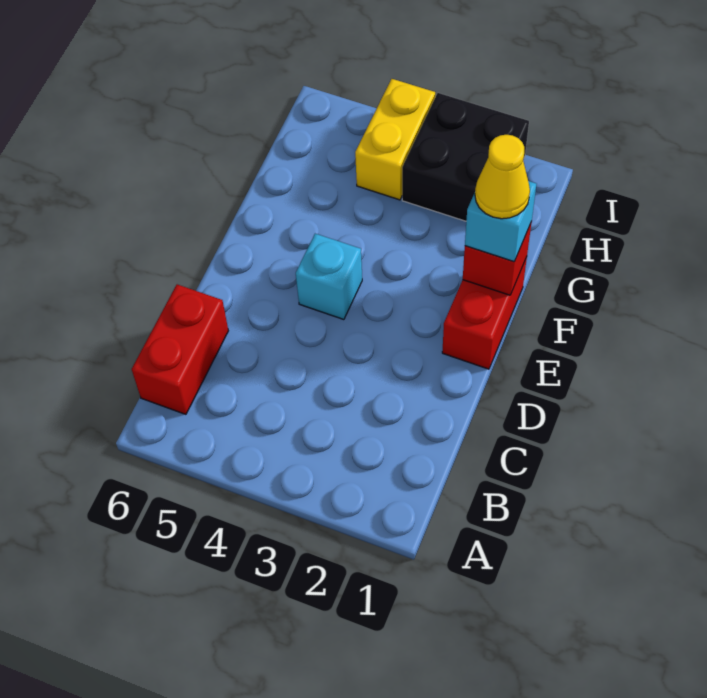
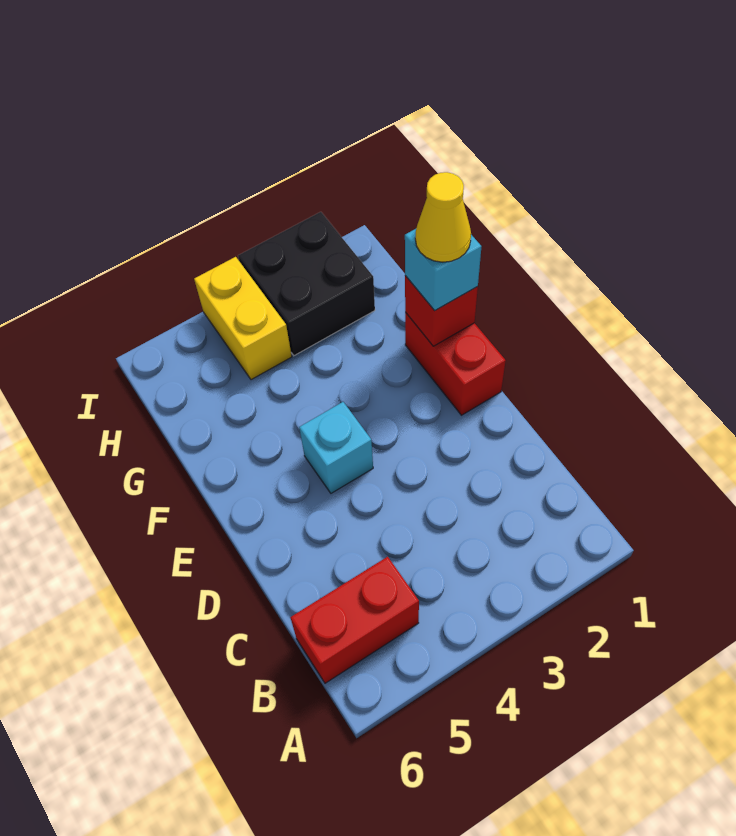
red 1x2 brick [132,284,228,414] -> red 1x2 brick turned to [290,557,419,683]

